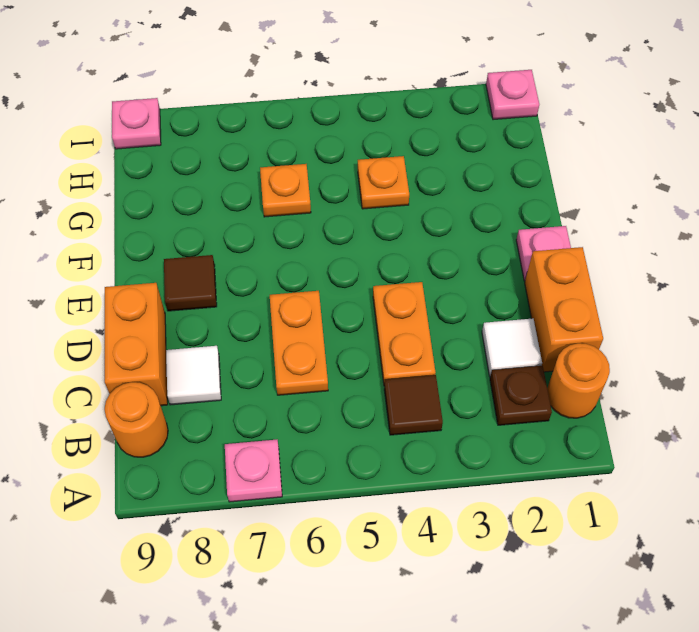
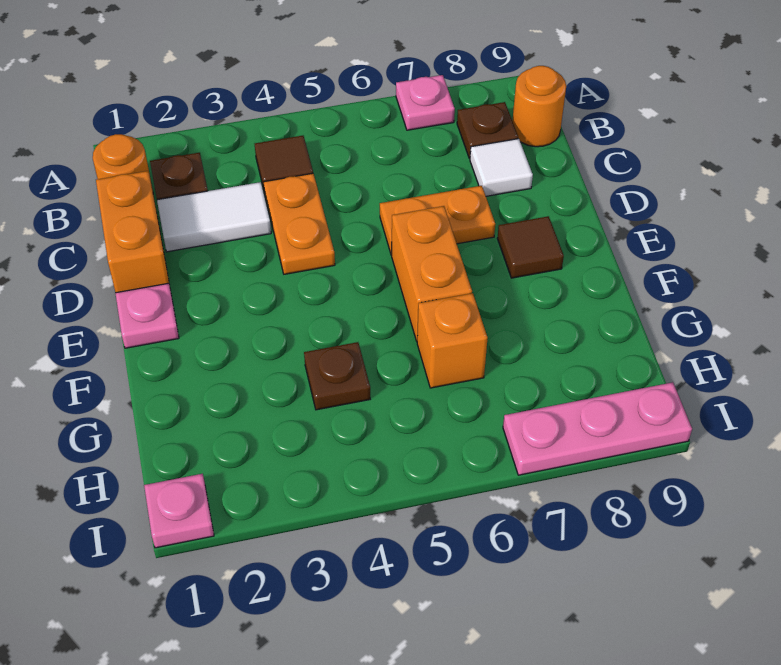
none -> brown 1x1 plate [457,102,518,159]
white 1x1 tile [482,319,542,376] -> white 1x2 tile [157,182,271,252]
orange 1x2 plate [270,291,328,395] -> orange 1x2 plate turned to [380,186,495,255]
orange 1x2 brick [105,283,168,406] -> orange 1x2 brick moved to [392,206,472,341]
orange 1x1 plate [358,156,409,209] -> brown 1x1 plate [304,342,370,410]
orange 1x1 plate [260,164,311,217] -> orange 1x1 brick [417,293,488,388]
pink 1x1 plate [112,98,161,149] -> pink 1x3 plate [503,382,692,475]

